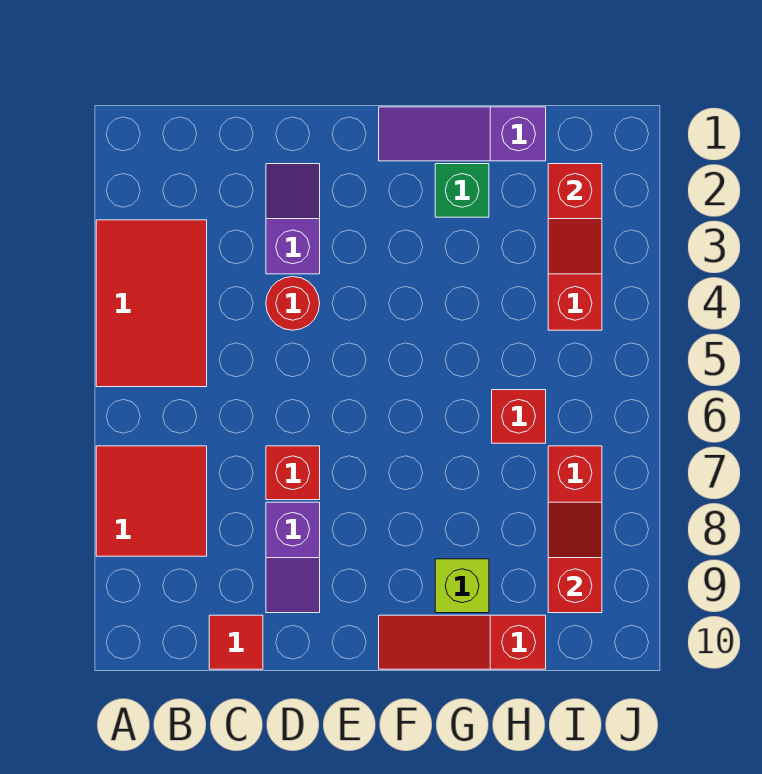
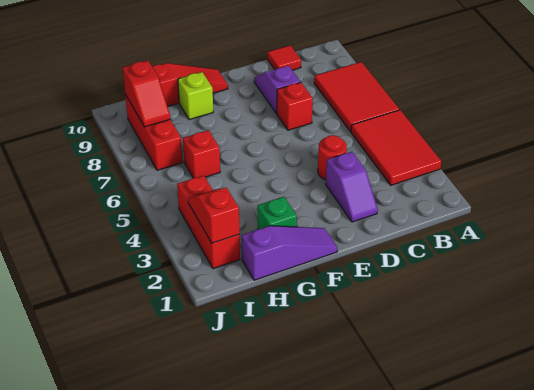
red 2x2 tile [96,446,207,556] -> red 2x3 tile [314,62,399,132]

